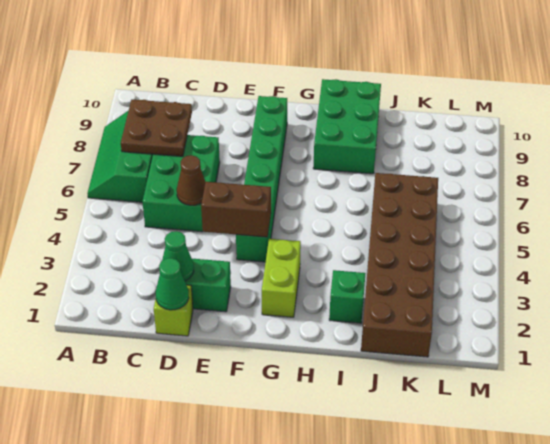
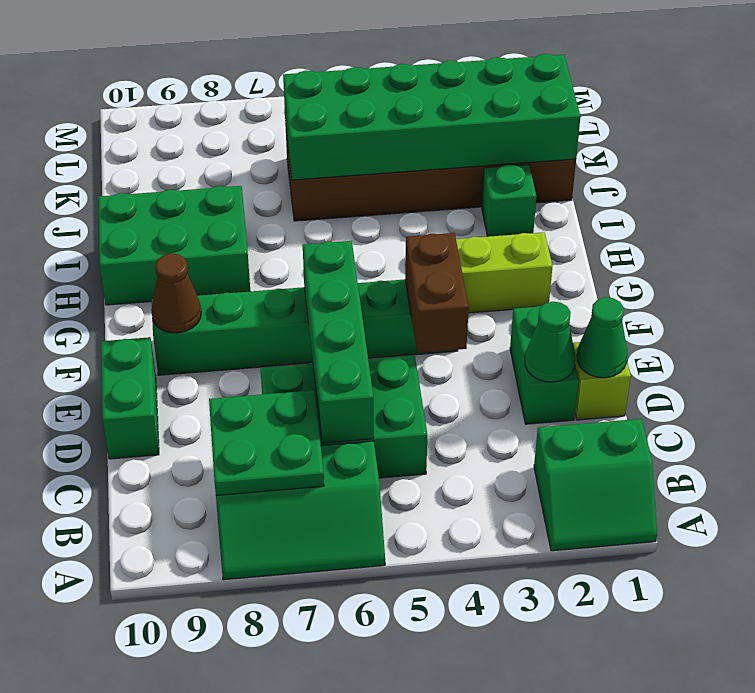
none -> green 2x2 slope [534,419,657,551]
brown 2x2 plate [121,100,192,156] -> green 2x2 plate [209,390,324,496]
none -> green 1x4 brick [303,241,374,443]
brown 1x1 cone [177,155,205,205] -> brown 1x1 cone moved to [151,253,201,333]
none -> green 1x2 brick [101,337,159,459]
none -> green 2x6 brick [283,54,581,180]

